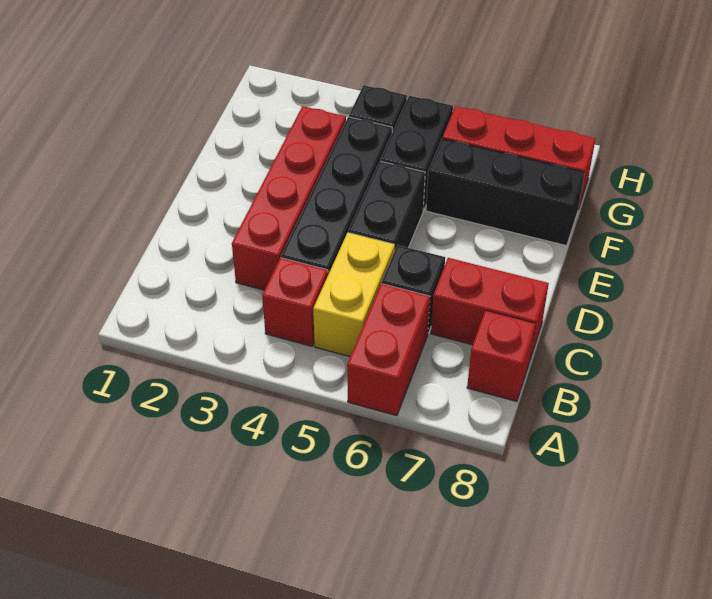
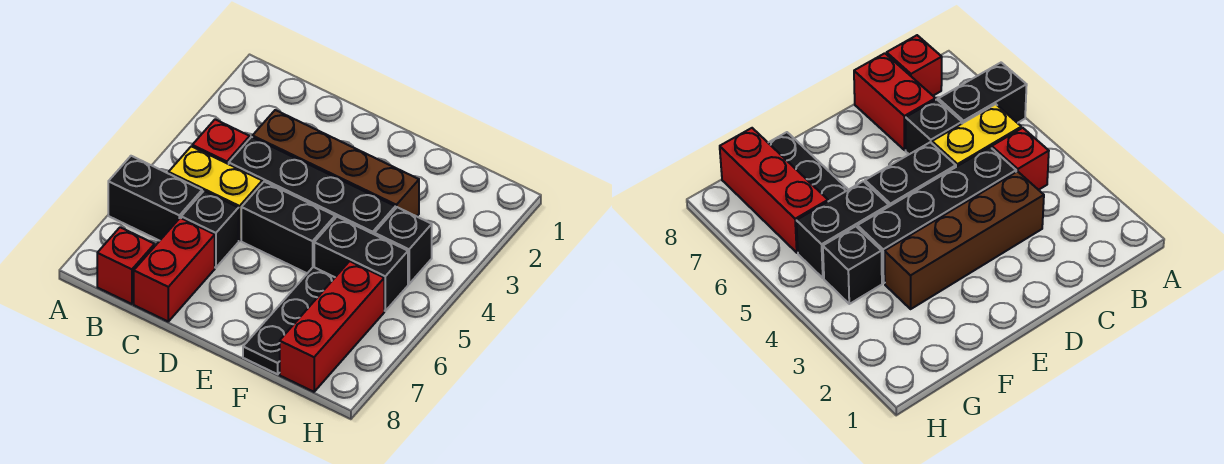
red 1x2 brick [347,284,430,416] -> black 1x2 brick [108,156,202,241]
red 1x4 brick [232,106,346,290] -> brown 1x4 brick [252,110,419,216]
black 1x3 brick [426,139,585,246] -> black 1x3 plate [243,267,335,374]

